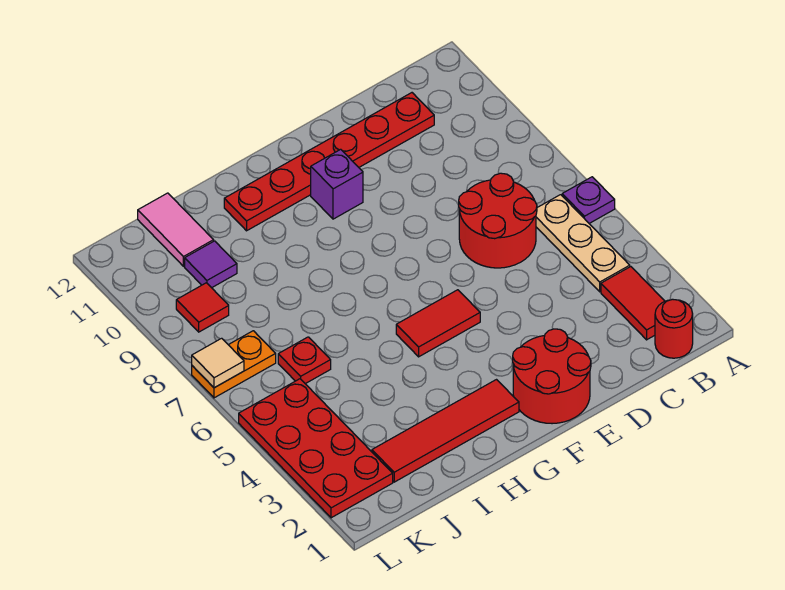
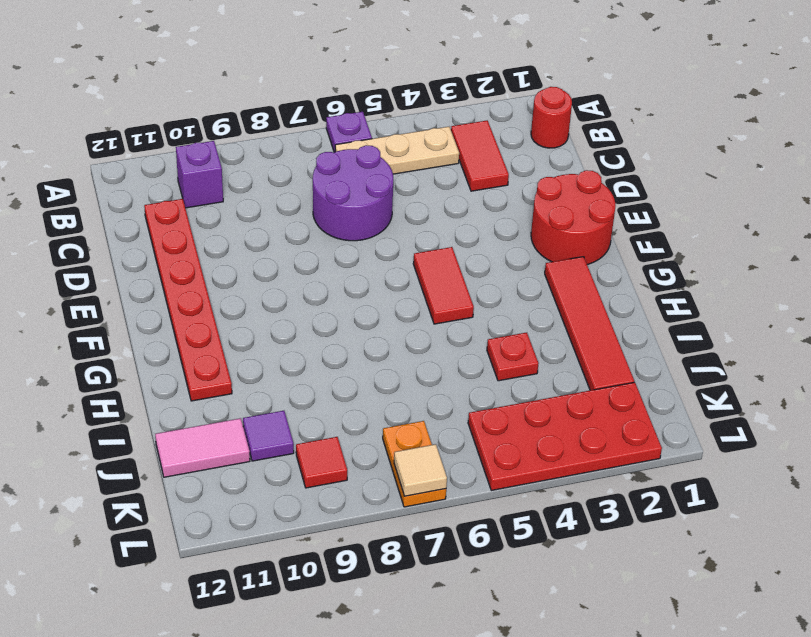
red 1x2 tile [601,267,665,340] -> red 1x2 tile turned to [451,120,509,191]
red 2x2 round brick [459,173,537,268] -> purple 2x2 round brick [313,145,393,241]
purple 1x1 brick [311,149,363,219] -> purple 1x1 brick moved to [176,141,223,208]
red 1x1 plate [278,337,331,384] -> red 1x1 plate moved to [487,333,539,381]

